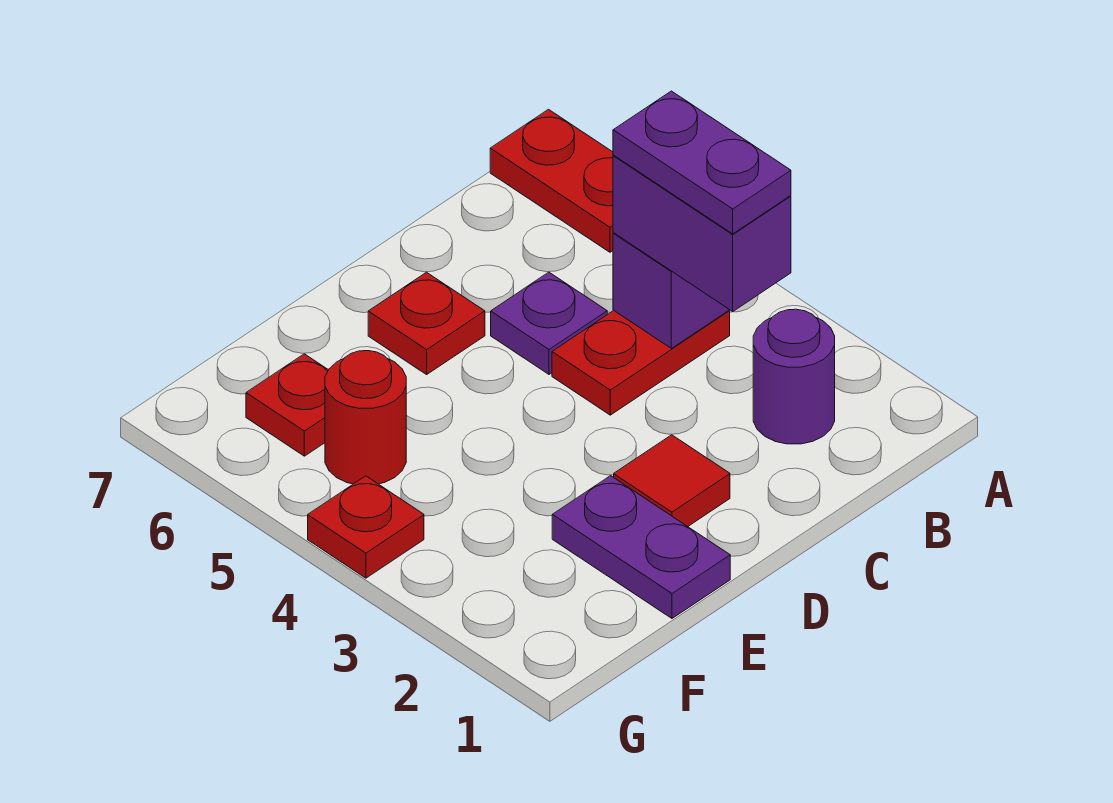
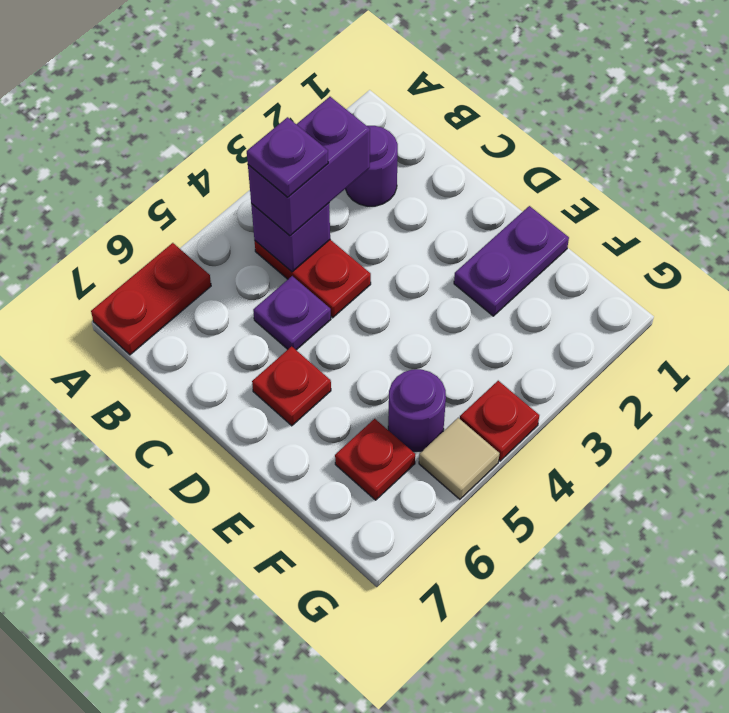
purple 1x2 plate [613,91,791,234] -> purple 1x1 plate [247,117,328,197]
red 1x1 tile [614,435,730,527] -> none
red 1x1 round brick [325,351,406,484] -> purple 1x1 round brick [388,369,446,451]
none -> tan 1x1 tile [419,418,500,499]

